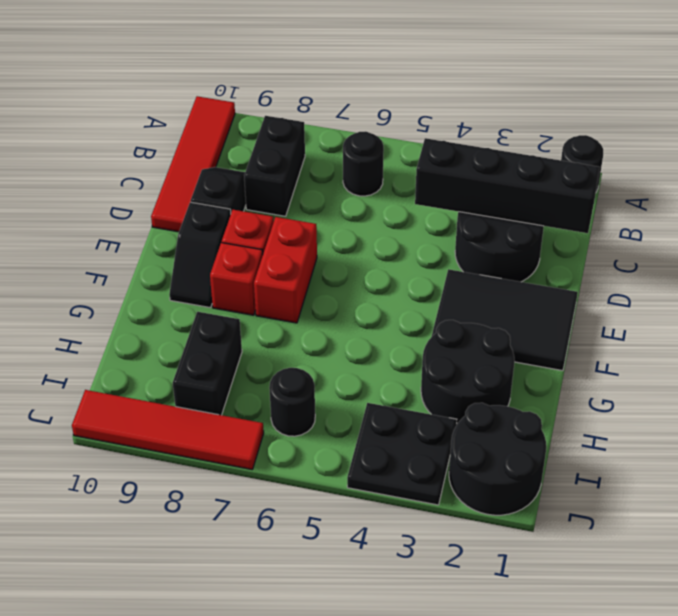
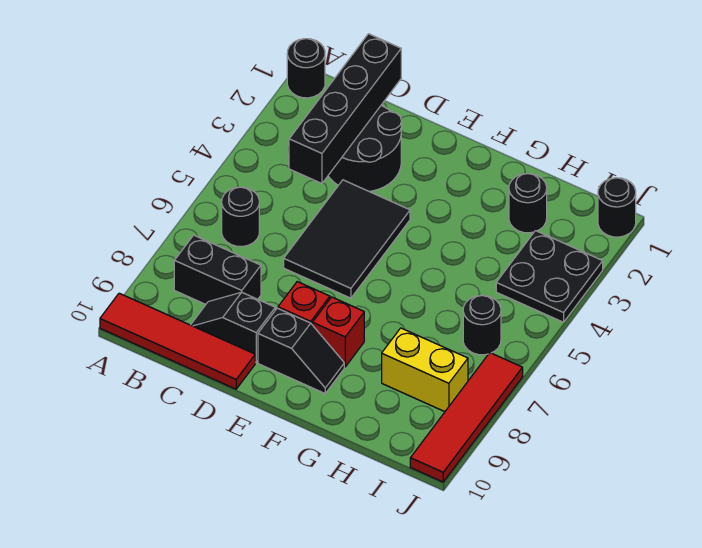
black 2x3 tile [432,269,578,371] -> black 2x3 tile moved to [284,180,410,298]
red 1x2 brick [254,217,317,323] -> none
black 2x2 round brick [421,320,515,425] -> black 1x1 round brick [509,174,547,233]
black 1x2 brick [173,312,242,415] -> yellow 1x2 brick [382,328,468,412]
black 2x2 round brick [449,403,546,515] -> black 1x1 round brick [598,178,636,237]

